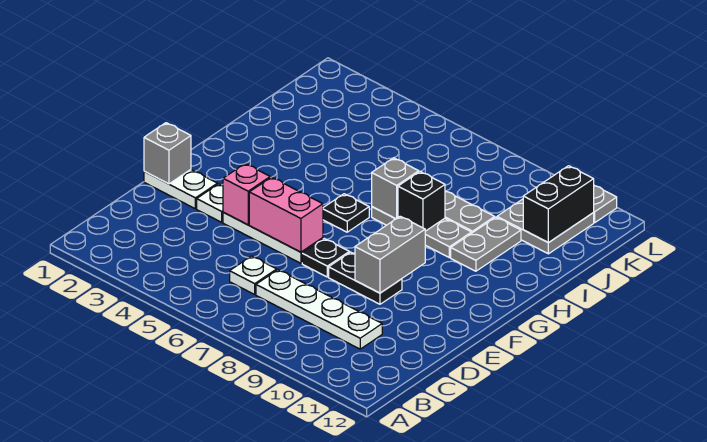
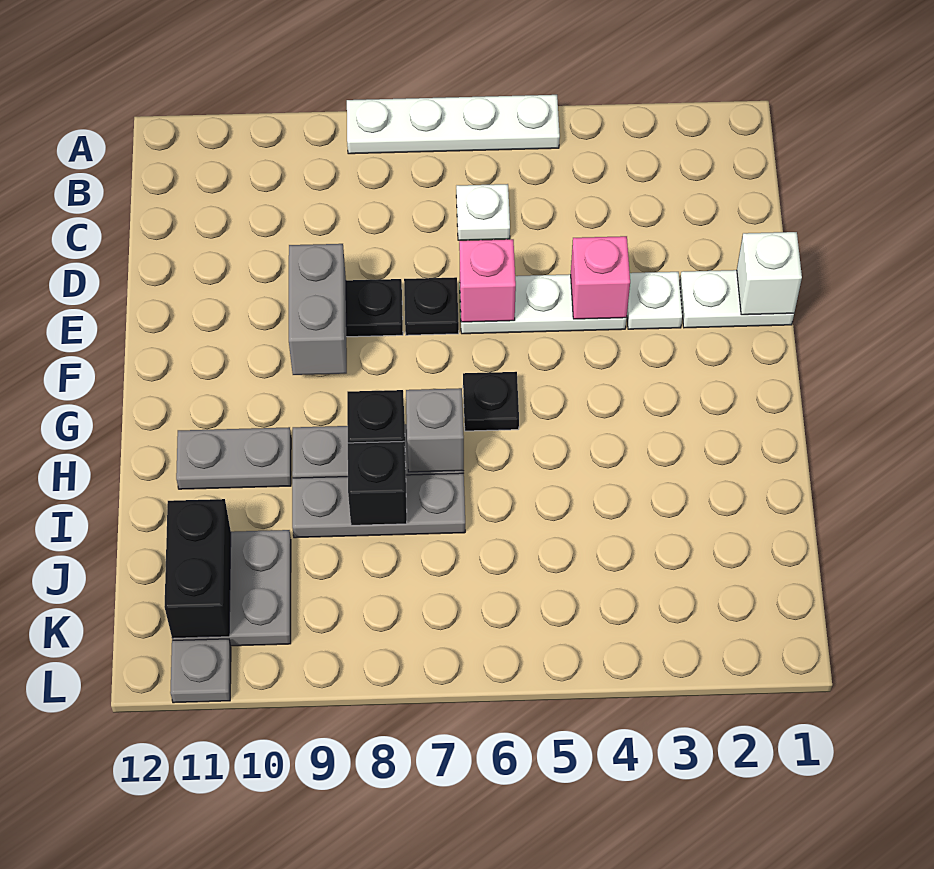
white 1x4 plate [256,270,382,349] -> white 1x4 plate moved to [347,95,560,154]
grey 1x1 brick [144,123,191,184] -> white 1x1 brick [737,232,802,315]
pink 1x2 brick [249,177,323,252] -> pink 1x1 brick [459,239,516,322]
grey 1x2 plate [451,217,521,271] -> grey 1x2 plate turned to [176,427,291,489]
none -> black 1x1 brick [348,441,407,525]

